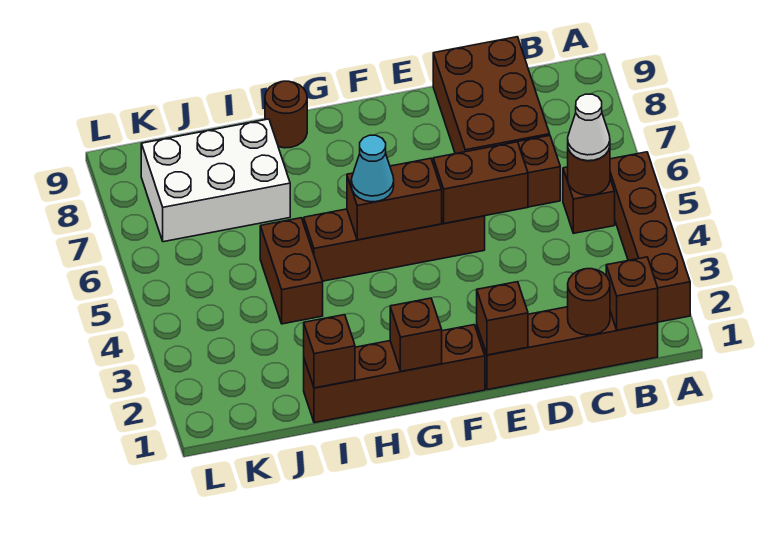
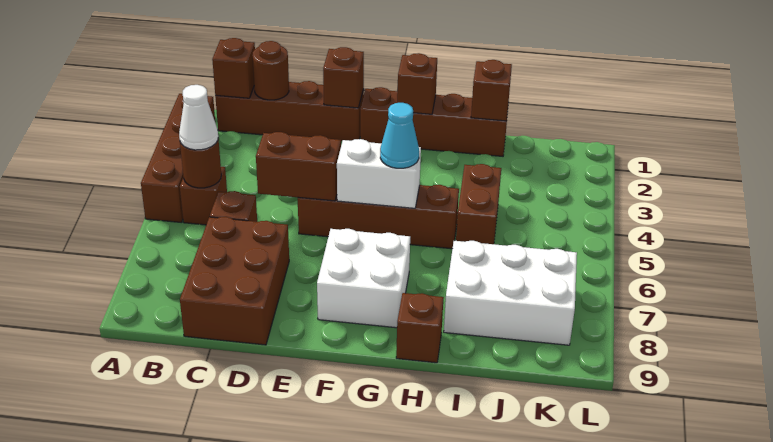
brown 1x2 brick [347,158,442,240] -> white 1x2 brick [337,139,421,208]
none -> white 2x2 brick [317,229,410,328]
brown 1x1 round brick [265,81,307,148] -> brown 1x1 brick [396,293,444,363]

